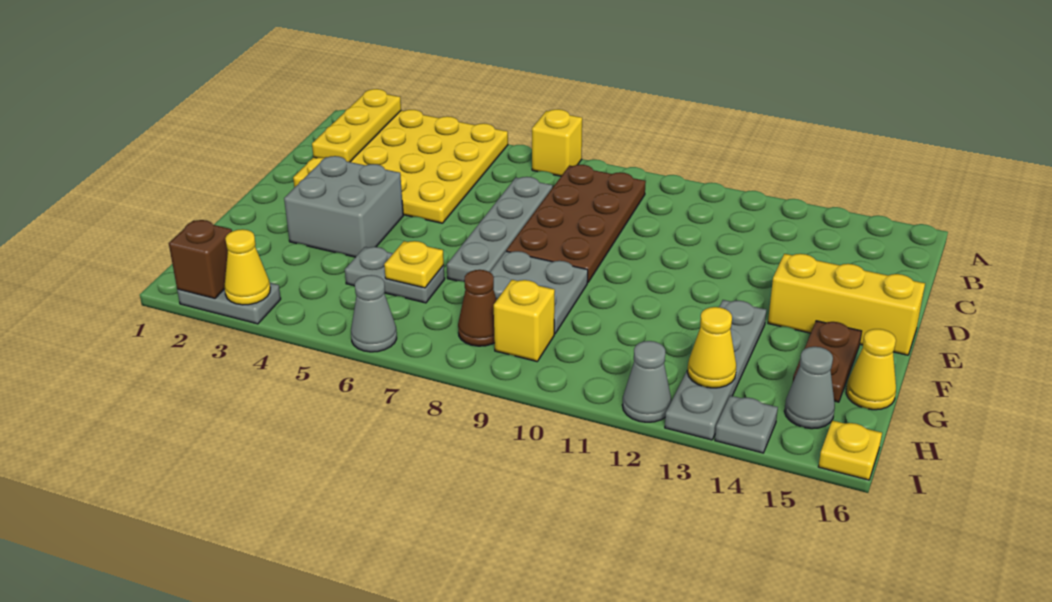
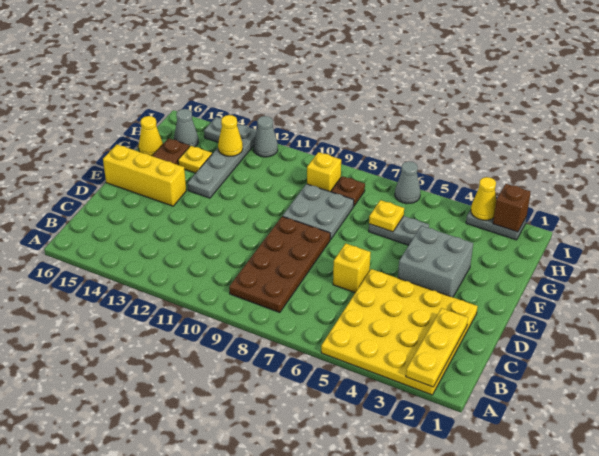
yellow 1x1 brick [532,109,582,176] -> yellow 1x1 brick moved to [333,243,371,293]
grey 1x4 plate [447,177,553,282] -> none
brown 1x1 cone [458,270,497,346] -> brown 1x1 plate [331,176,365,206]
yellow 1x1 plate [818,420,882,480] -> yellow 1x1 plate moved to [178,146,212,173]

